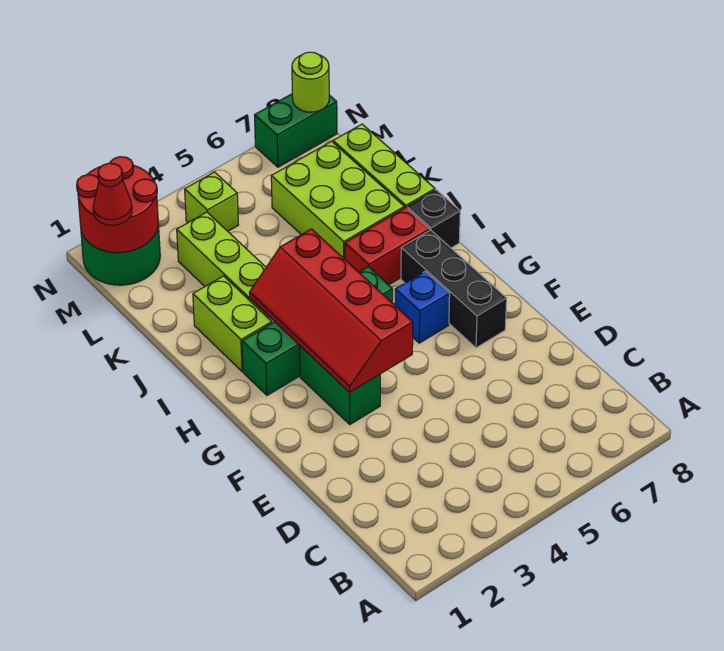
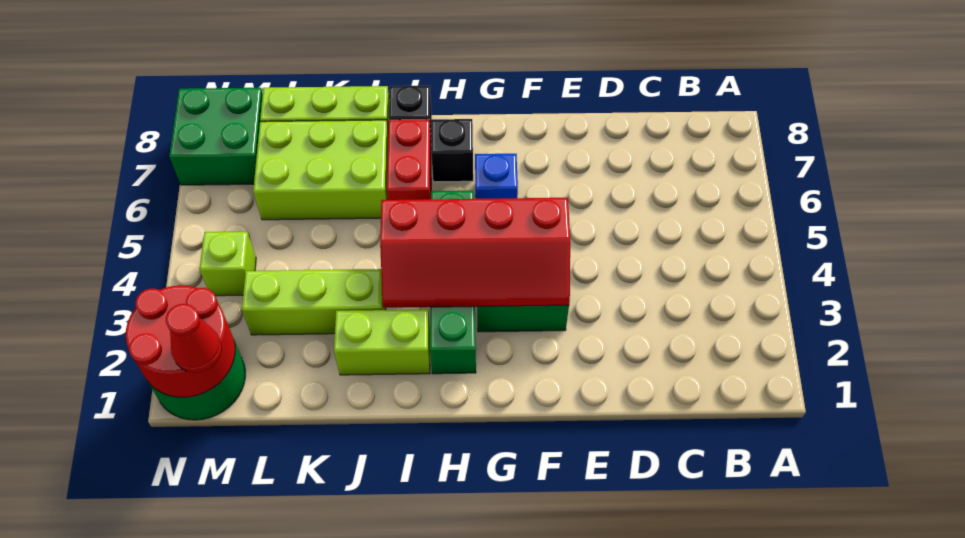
black 1x3 brick [401,230,507,348] -> black 1x1 brick [431,119,473,182]
green 1x2 brick [255,94,337,167] -> green 2x2 brick [169,88,263,185]
lime 1x1 round brick [292,52,329,112] -> none

